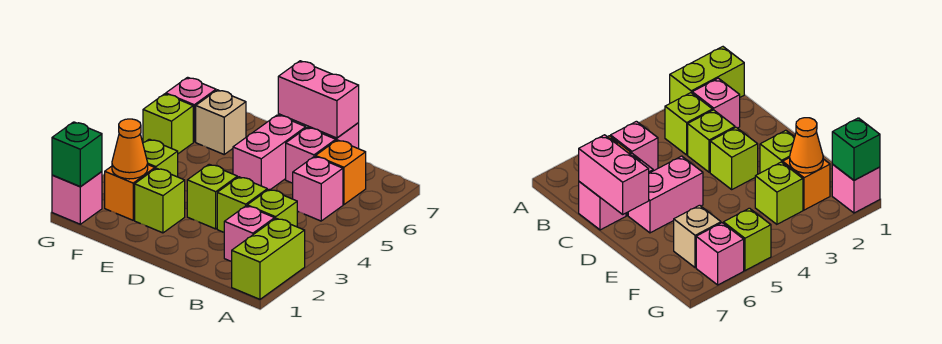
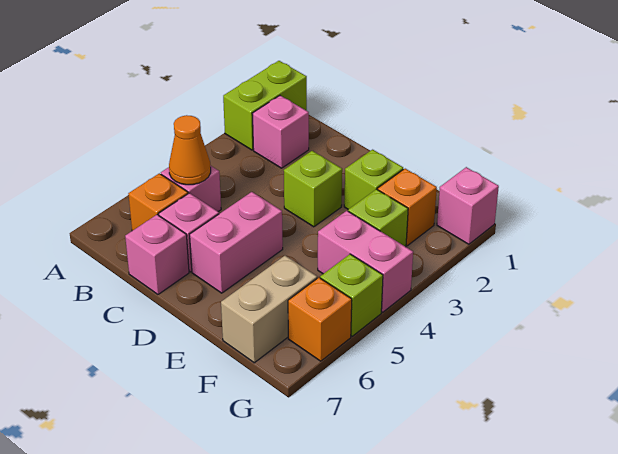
lime 1x1 brick [247,189,298,227] -> none
lime 1x1 brick [217,177,267,232] -> none
pink 1x2 brick [278,61,359,138] -> pink 1x2 brick moved to [318,211,413,312]
orange 1x1 cone [112,119,148,179] -> orange 1x1 cone moved to [169,115,211,185]
tan 1x1 brick [196,90,246,154] -> tan 1x2 brick [221,256,317,363]
green 1x1 brick [52,122,102,186] -> none
pink 1x1 brick [166,77,216,142] -> orange 1x1 brick [288,278,352,361]

